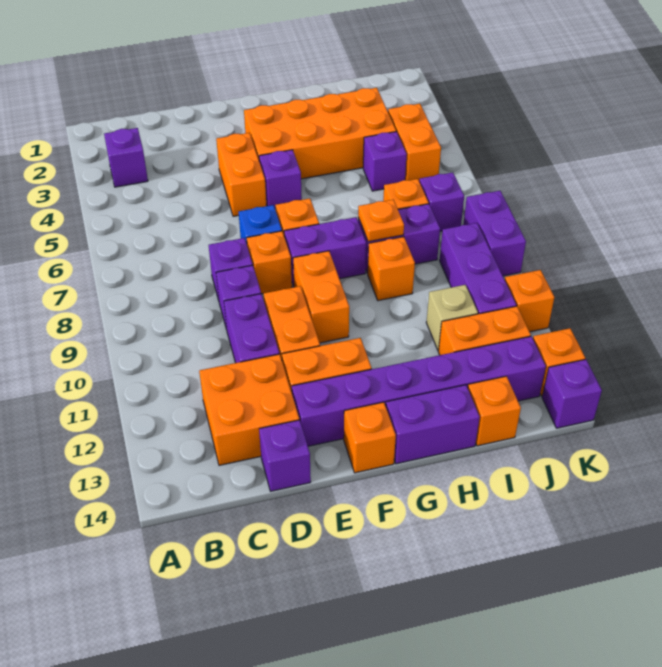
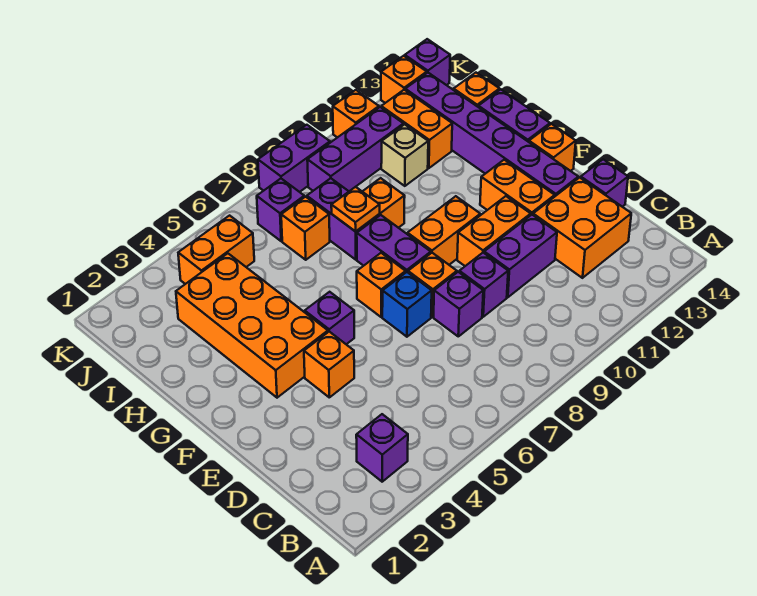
orange 1x2 brick [216,133,266,216] -> orange 1x1 brick [304,332,354,397]
purple 1x1 brick [363,132,407,191] -> none

